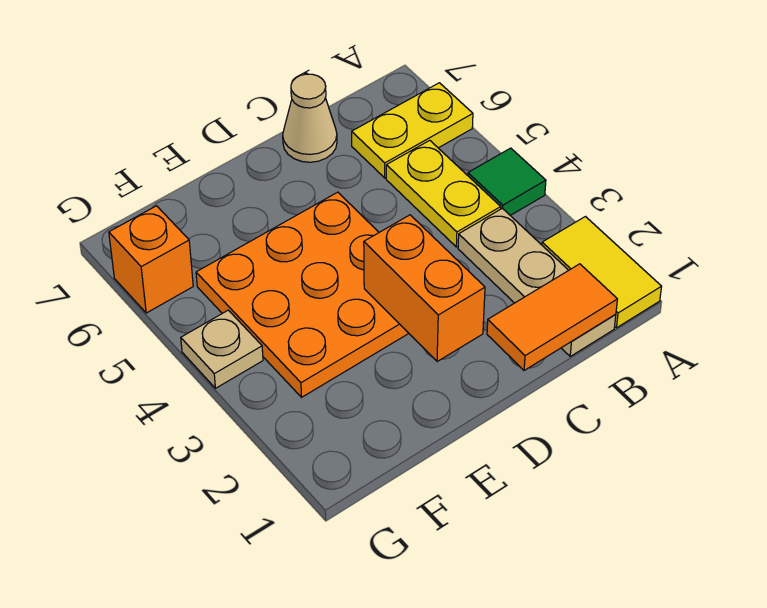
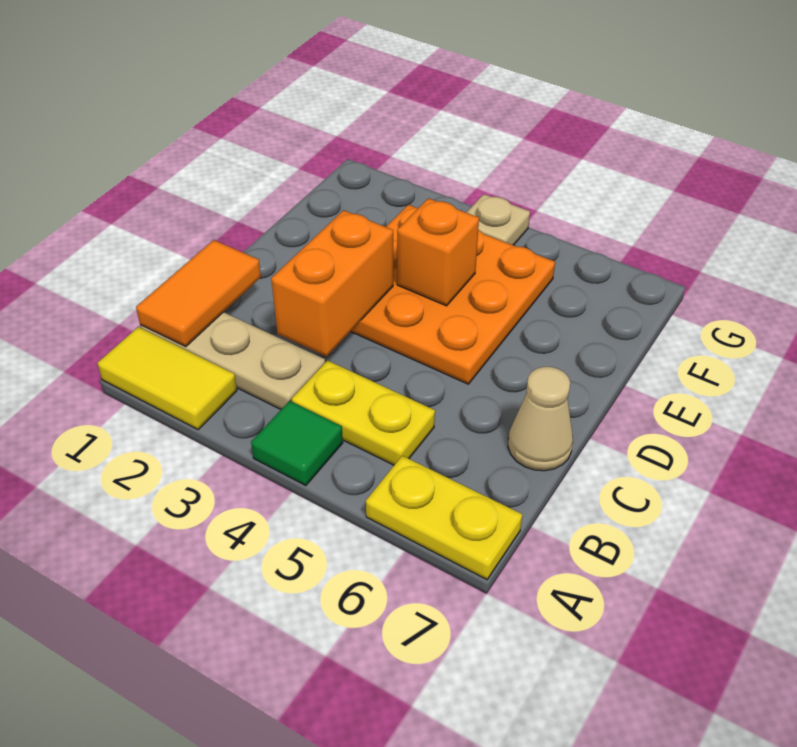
yellow 1x2 plate [352,83,473,178] -> yellow 1x2 plate turned to [366,456,522,580]
orange 1x2 brick [364,215,485,362] -> orange 1x2 brick turned to [271,210,393,357]
orange 1x1 brick [109,206,193,313] -> orange 1x1 brick moved to [397,198,479,306]

